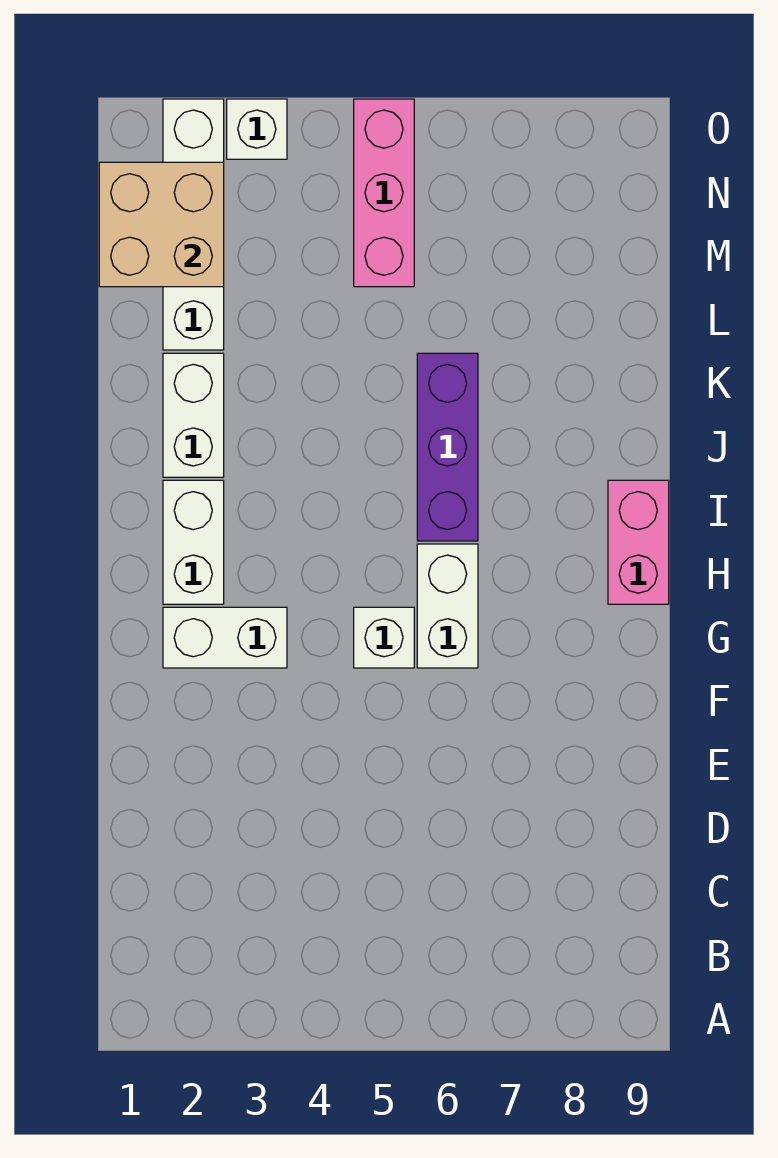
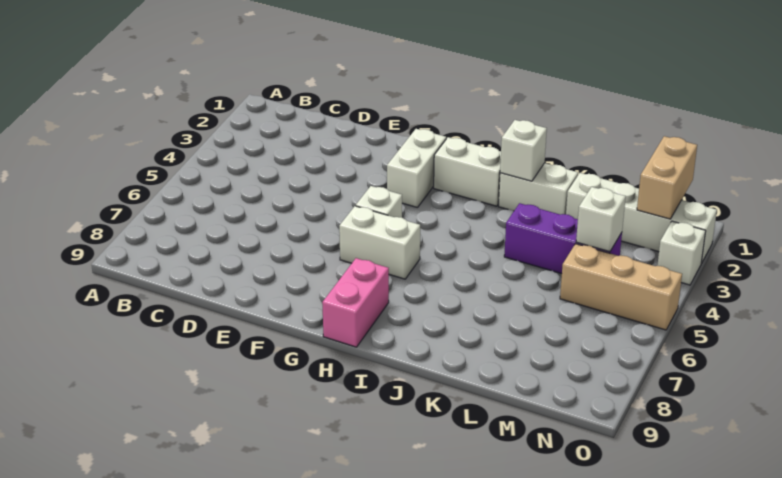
pink 1x2 brick [608,480,669,604] -> pink 1x2 brick turned to [322,258,389,347]
purple 1x3 brick [417,353,478,541] -> purple 1x3 brick moved to [504,203,622,274]
none -> white 1x1 brick [500,120,547,181]
tan 2x2 brick [99,162,224,287] -> tan 1x2 brick [637,136,697,219]
none -> white 1x1 brick [576,187,626,252]
pink 1x3 brick [354,99,414,287] -> tan 1x3 brick [560,244,682,330]

